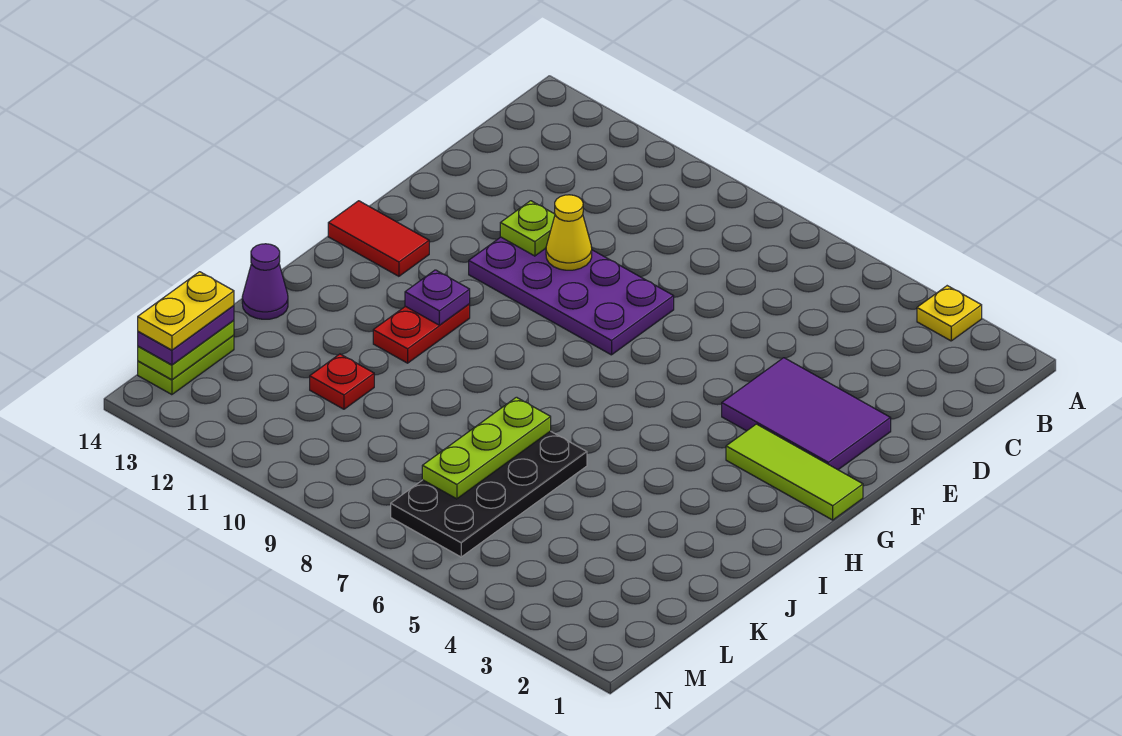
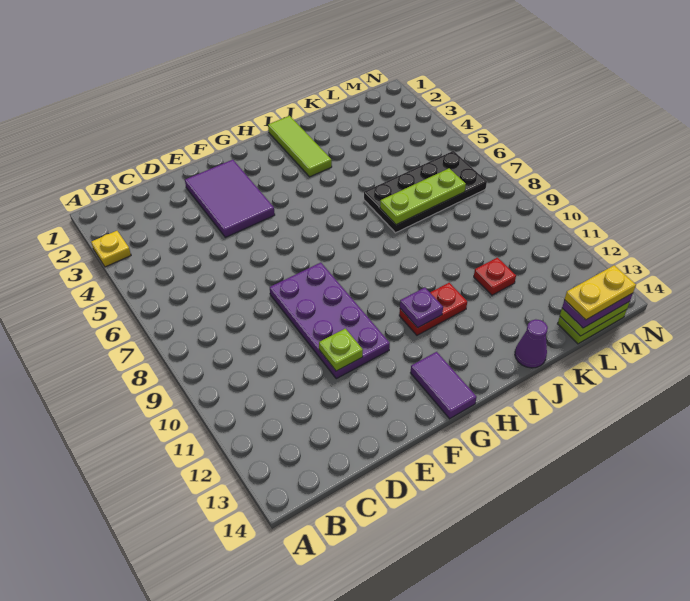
yellow 1x1 cone [546,195,592,270] -> none
lime 1x3 tile [726,424,863,520] -> lime 1x3 tile moved to [268,116,332,177]
red 1x2 tile [328,201,429,276] -> purple 1x2 tile [411,352,477,419]

